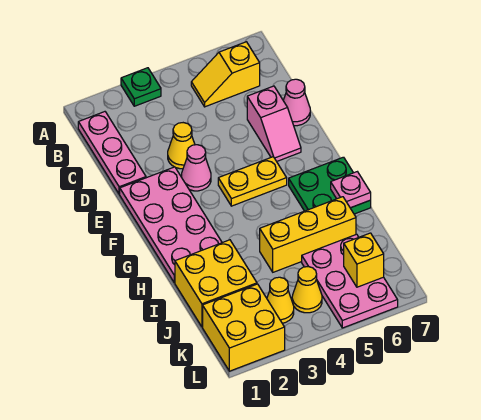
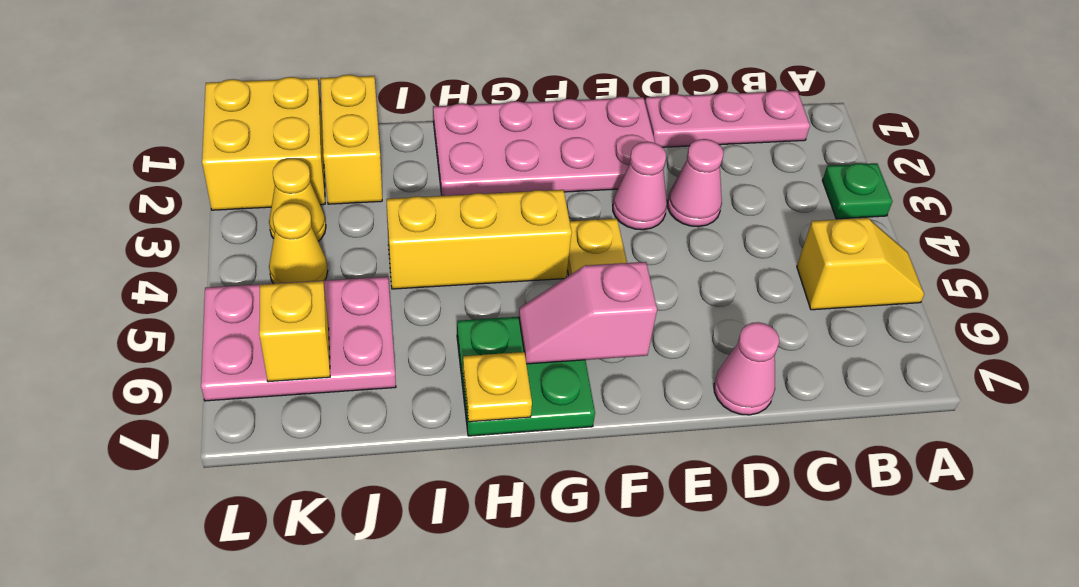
yellow 1x2 slope [191,42,260,107] -> yellow 1x2 slope turned to [797,218,924,310]
yellow 1x1 cone [168,123,195,169] -> pink 1x1 cone [668,139,723,227]
pink 1x2 slope [247,86,301,161] -> pink 1x2 slope moved to [519,262,657,364]
pink 1x1 plate [331,172,371,208] -> yellow 1x1 plate [463,352,532,422]
yellow 2x2 brick [175,240,257,327] -> yellow 1x2 brick [321,75,382,204]
yellow 1x3 brick [260,197,356,272] -> yellow 1x3 brick turned to [386,190,572,289]

